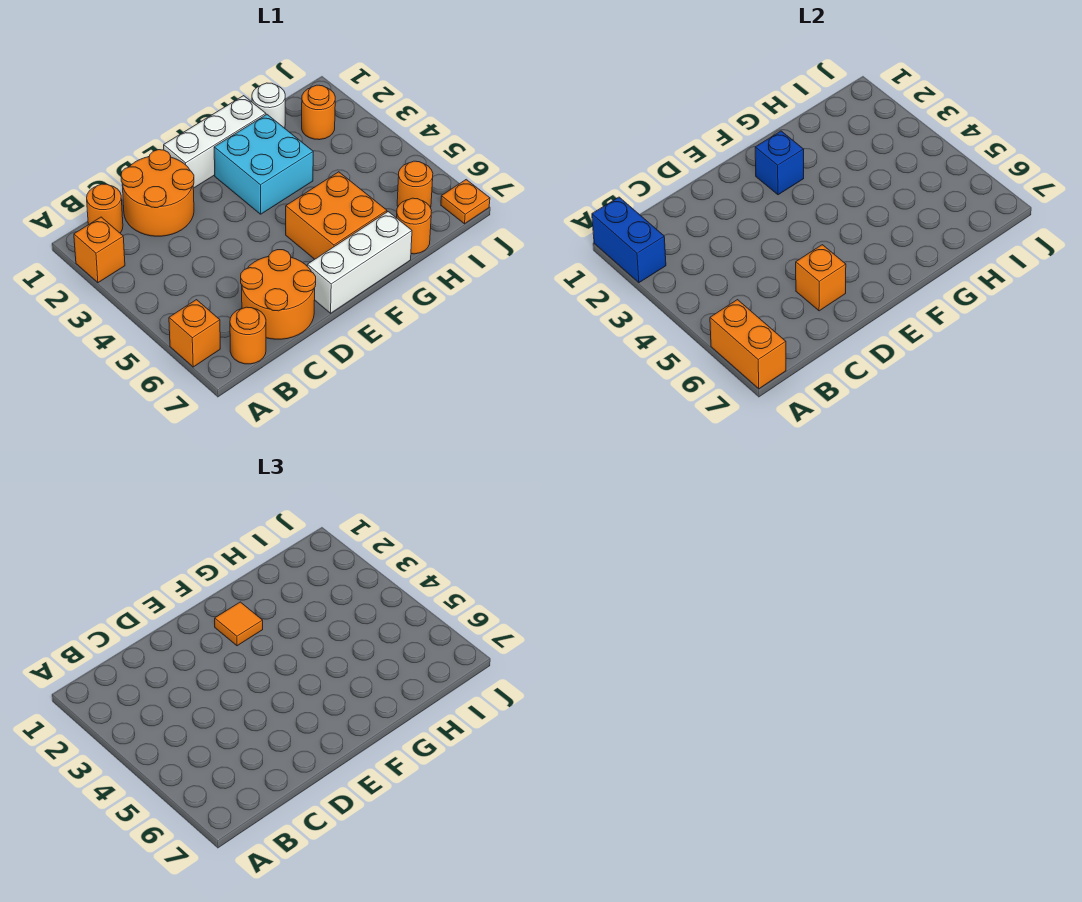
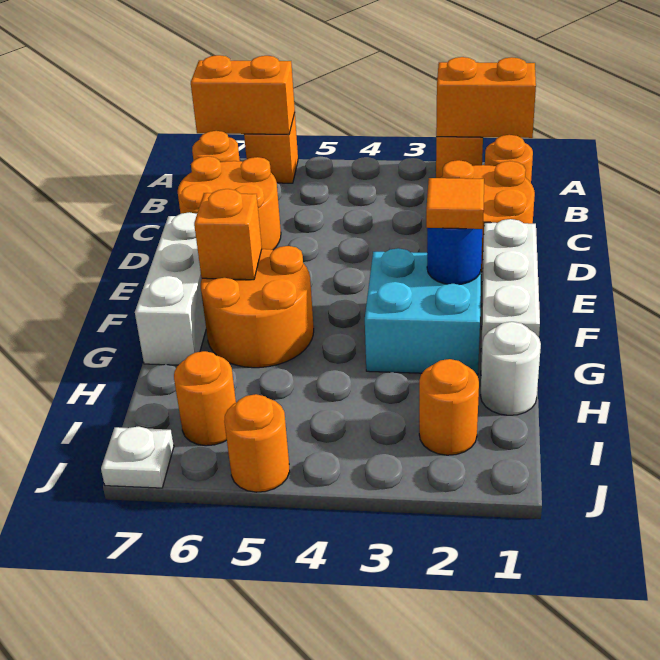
blue 1x2 brick [592,197,666,283] -> orange 1x2 brick [436,57,536,138]
orange 1x1 brick [796,245,846,311] -> orange 1x1 brick moved to [194,189,262,280]
blue 1x1 brick [755,131,804,195] -> blue 1x1 round brick [427,228,482,285]
orange 2x2 brick [286,172,387,259] -> orange 2x2 round brick [201,246,314,368]
orange 1x1 round brick [397,198,432,254] -> orange 1x1 round brick moved to [224,394,290,492]
orange 1x1 plate [441,180,490,224] -> white 1x1 plate [101,427,174,488]

